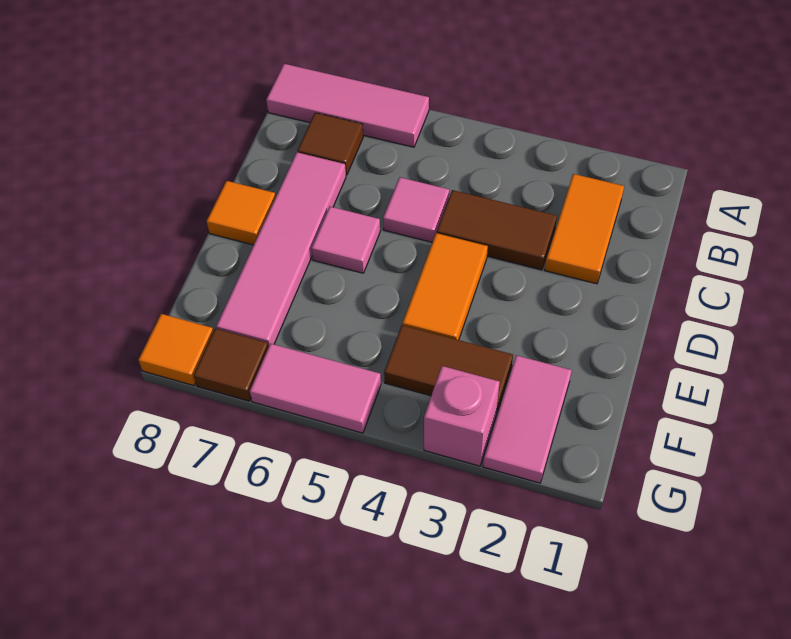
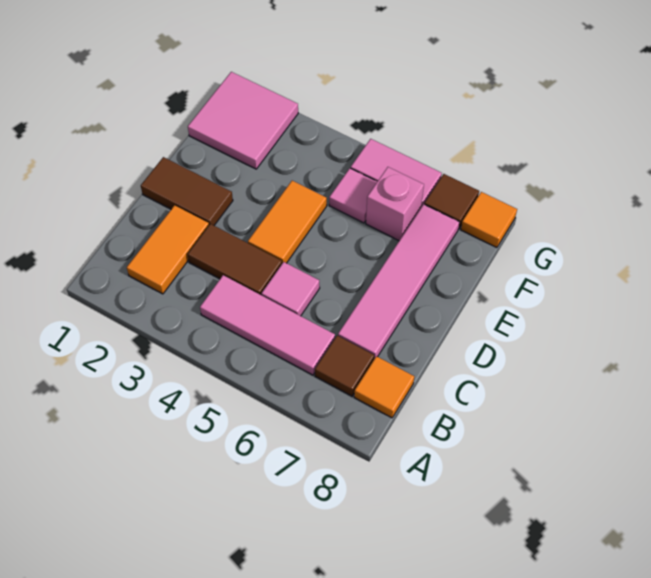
pink 1x3 tile [266,64,429,147] -> pink 1x3 tile moved to [200,275,335,375]
pink 1x1 tile [312,207,380,273] -> pink 1x1 tile moved to [329,168,377,223]
orange 1x1 tile [207,181,276,245] -> orange 1x1 tile moved to [354,356,414,418]
pink 1x2 tile [483,355,572,483] -> pink 2x2 tile [188,72,298,169]
brown 1x2 tile [384,325,513,414] -> brown 1x2 tile moved to [141,157,233,225]
pink 1x1 brick [424,366,500,466] -> pink 1x1 brick moved to [366,167,424,241]

